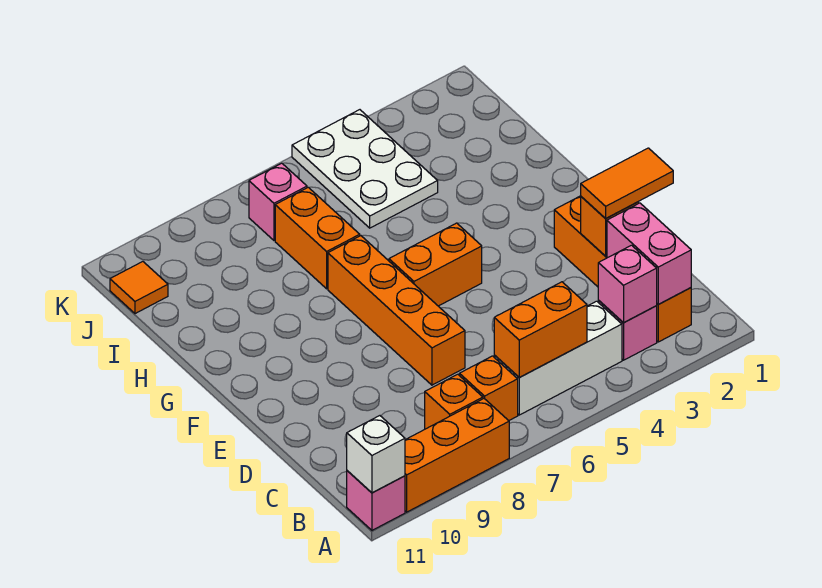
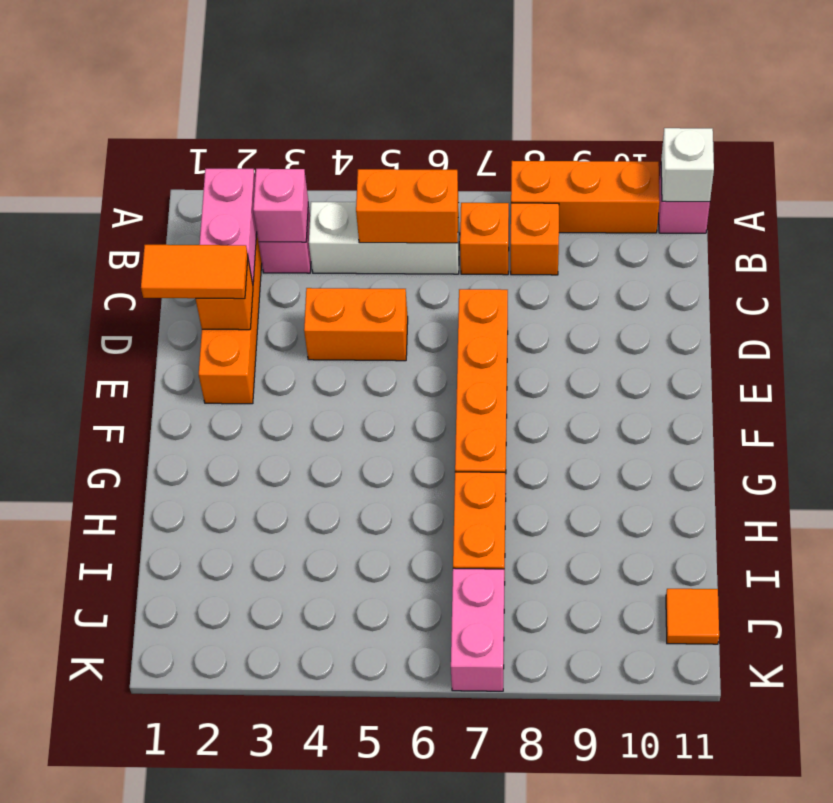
orange 1x2 brick [389,223,482,306] -> orange 1x2 brick moved to [304,288,408,361]
white 2x3 plate [292,110,438,228] -> none
pink 1x1 brick [249,163,307,240] -> pink 1x2 brick [451,568,504,691]

